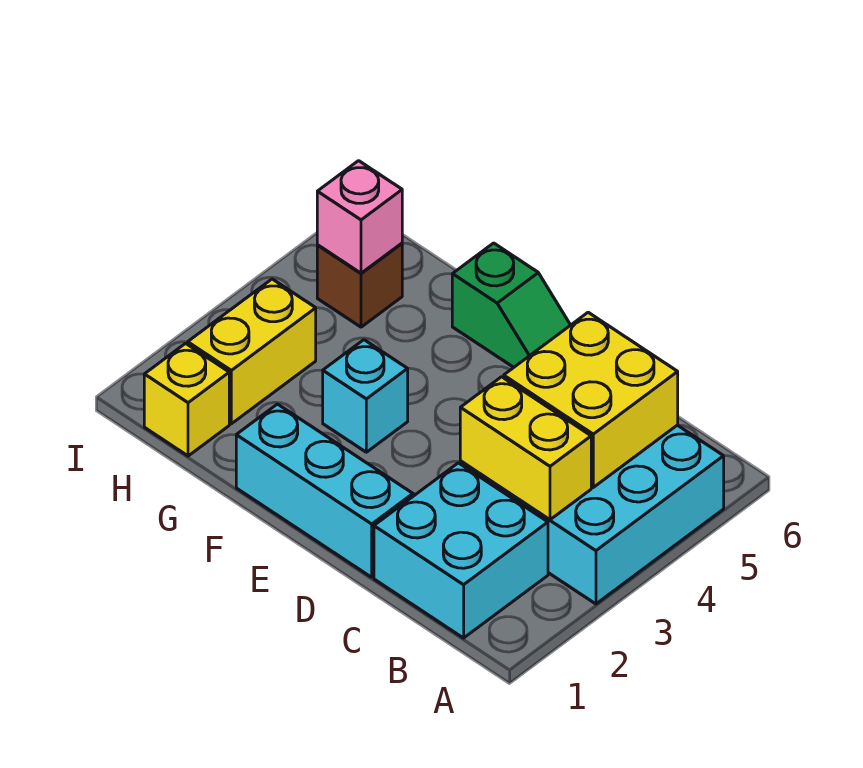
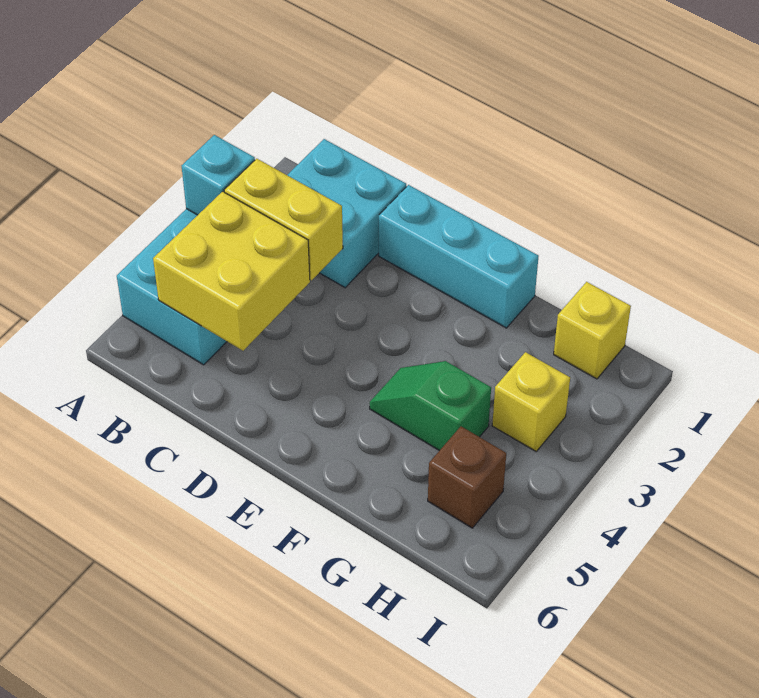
green 1x2 slope [452,243,570,367] -> green 1x2 slope moved to [370,361,491,451]
cyan 1x1 brick [323,340,408,452] -> cyan 1x1 brick moved to [182,135,255,215]
yellow 1x2 brick [188,279,316,424] -> yellow 1x1 brick [492,352,570,451]
pink 1x1 brick [317,161,402,273] -> none

